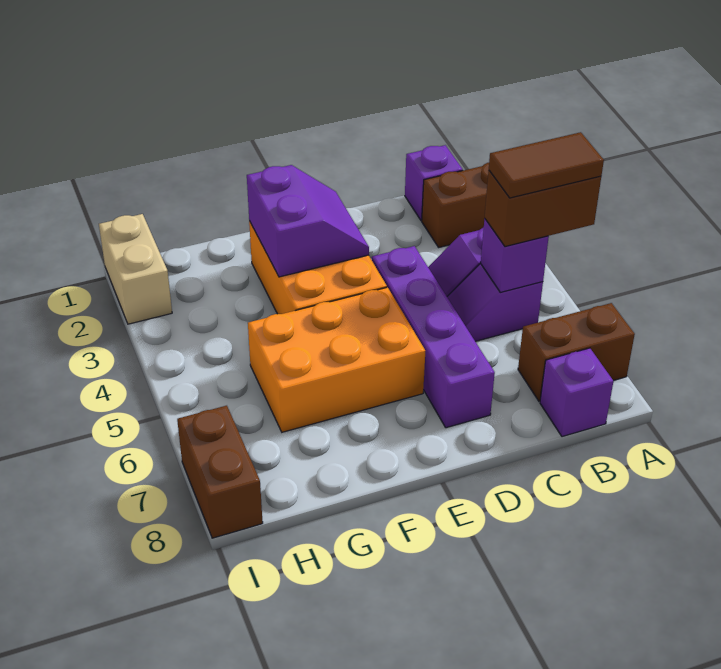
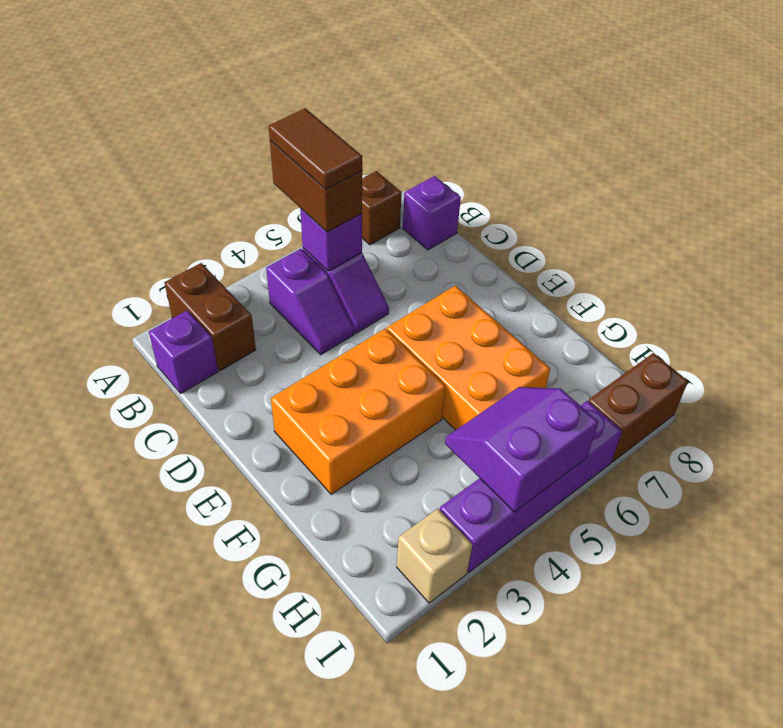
brown 1x2 brick [518,303,635,401] -> brown 1x1 brick [362,171,402,245]
purple 1x4 brick [372,246,495,428] -> purple 1x4 brick moved to [440,401,622,573]
purple 2x2 slope [247,165,369,277] -> purple 2x2 slope moved to [445,387,598,512]
tan 1x2 brick [99,214,172,324] -> tan 1x1 brick [397,509,472,603]

